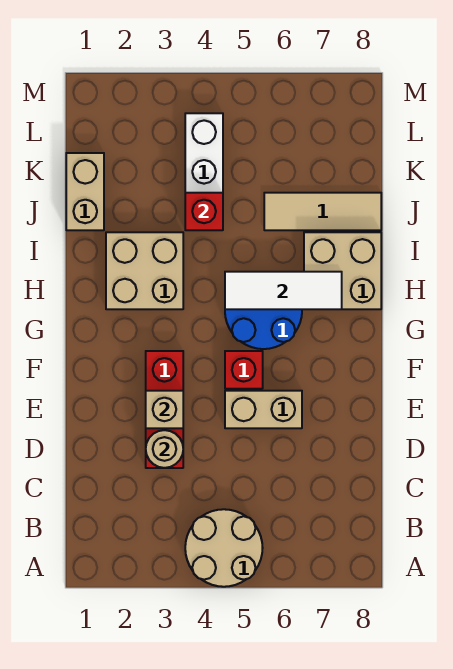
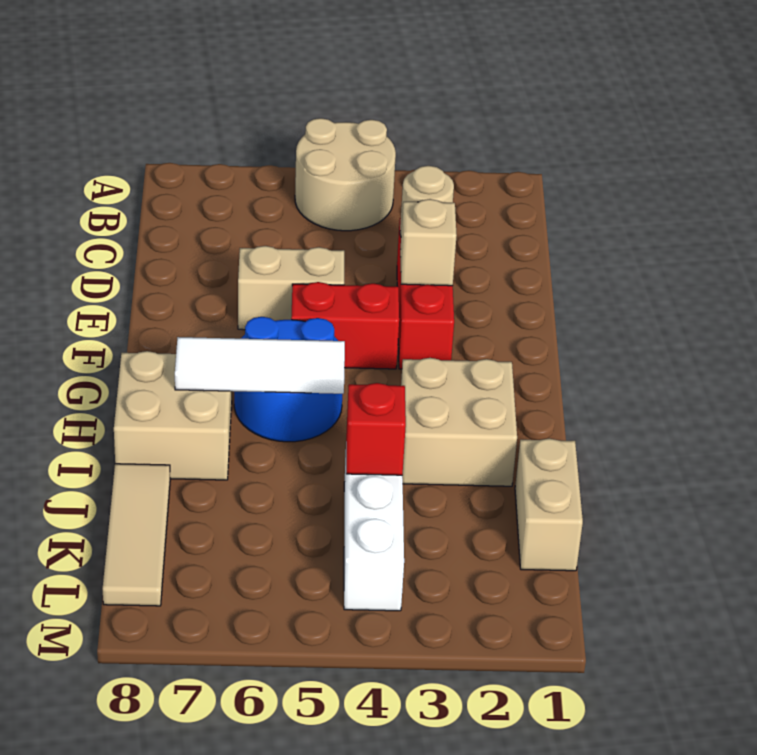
red 1x1 brick [225,351,263,389] -> red 1x2 brick [291,282,399,369]
tan 1x3 tile [264,193,381,230] -> tan 1x3 tile turned to [103,464,170,606]

